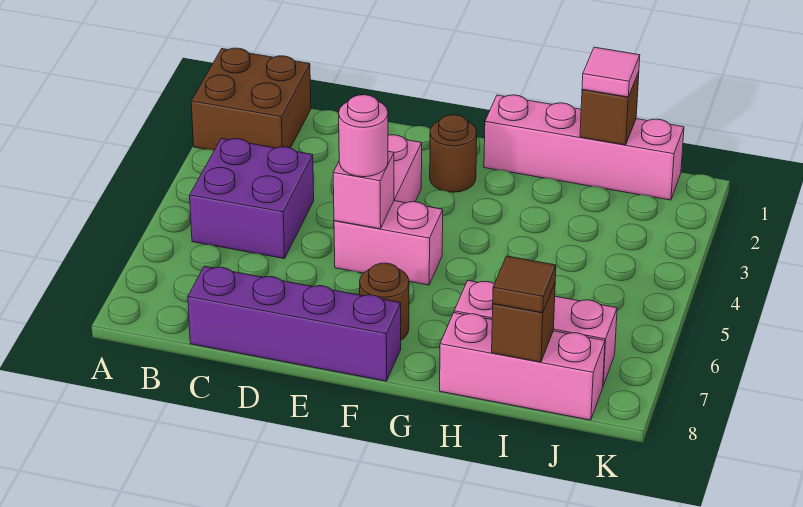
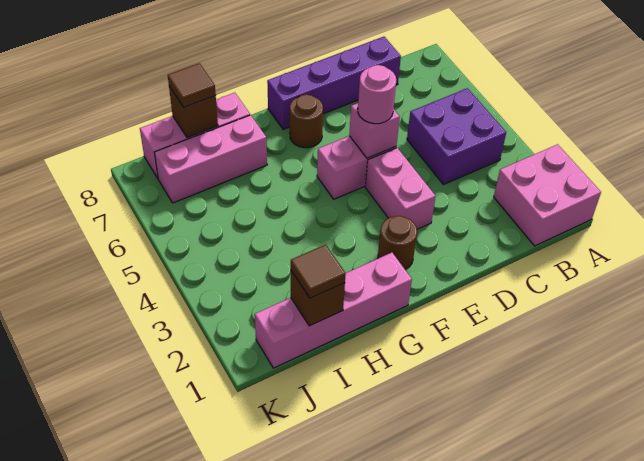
brown 2x2 brick [191,48,311,150] -> pink 2x2 brick [494,144,601,246]
pink 1x1 tile [582,47,640,97] -> brown 1x1 tile [291,245,346,298]

